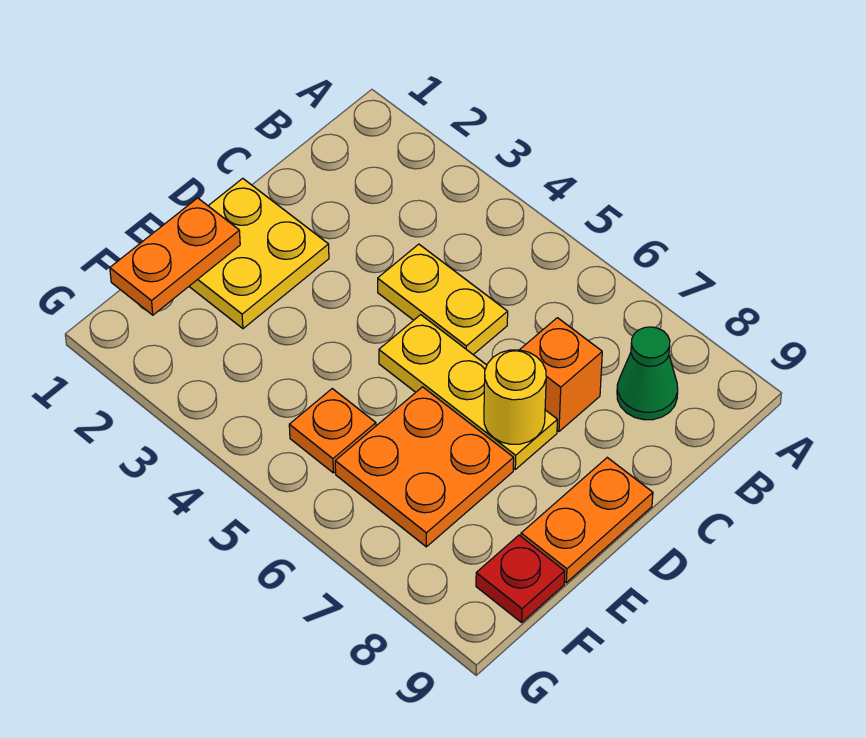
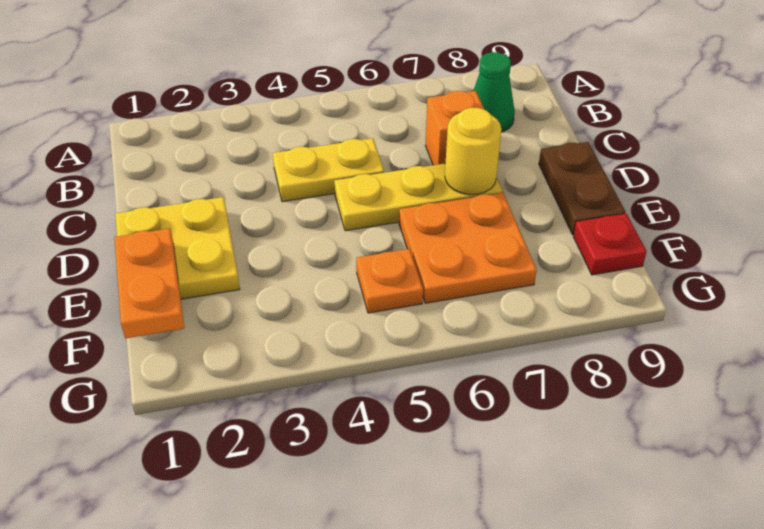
orange 1x2 plate [521,458,653,583] -> brown 1x2 plate [539,142,625,235]

